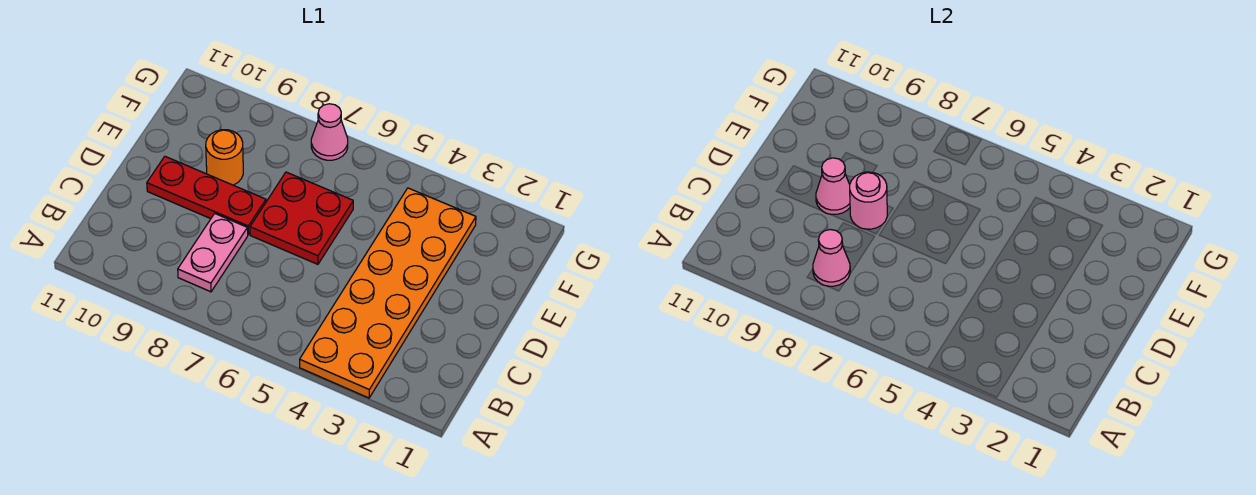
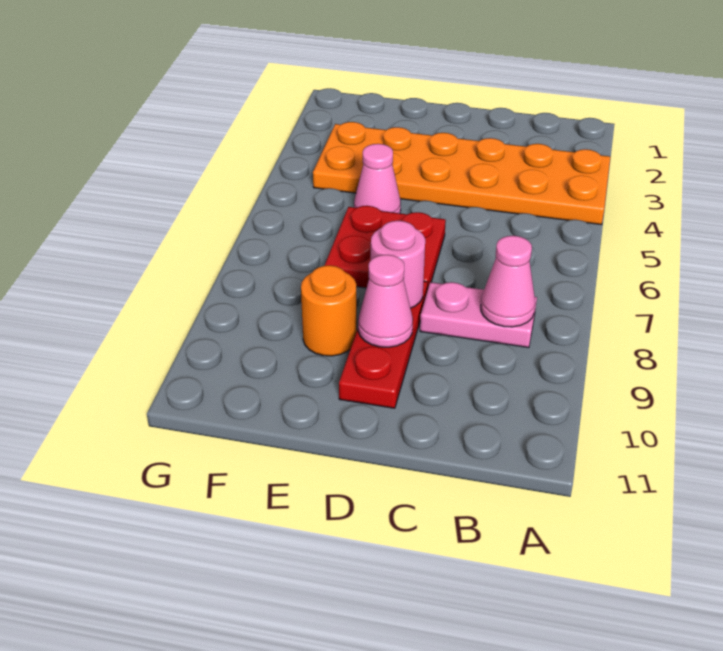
pink 1x1 cone [311,104,348,160] -> pink 1x1 cone moved to [354,144,401,213]

